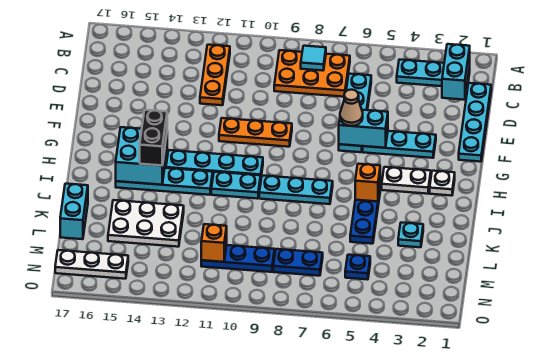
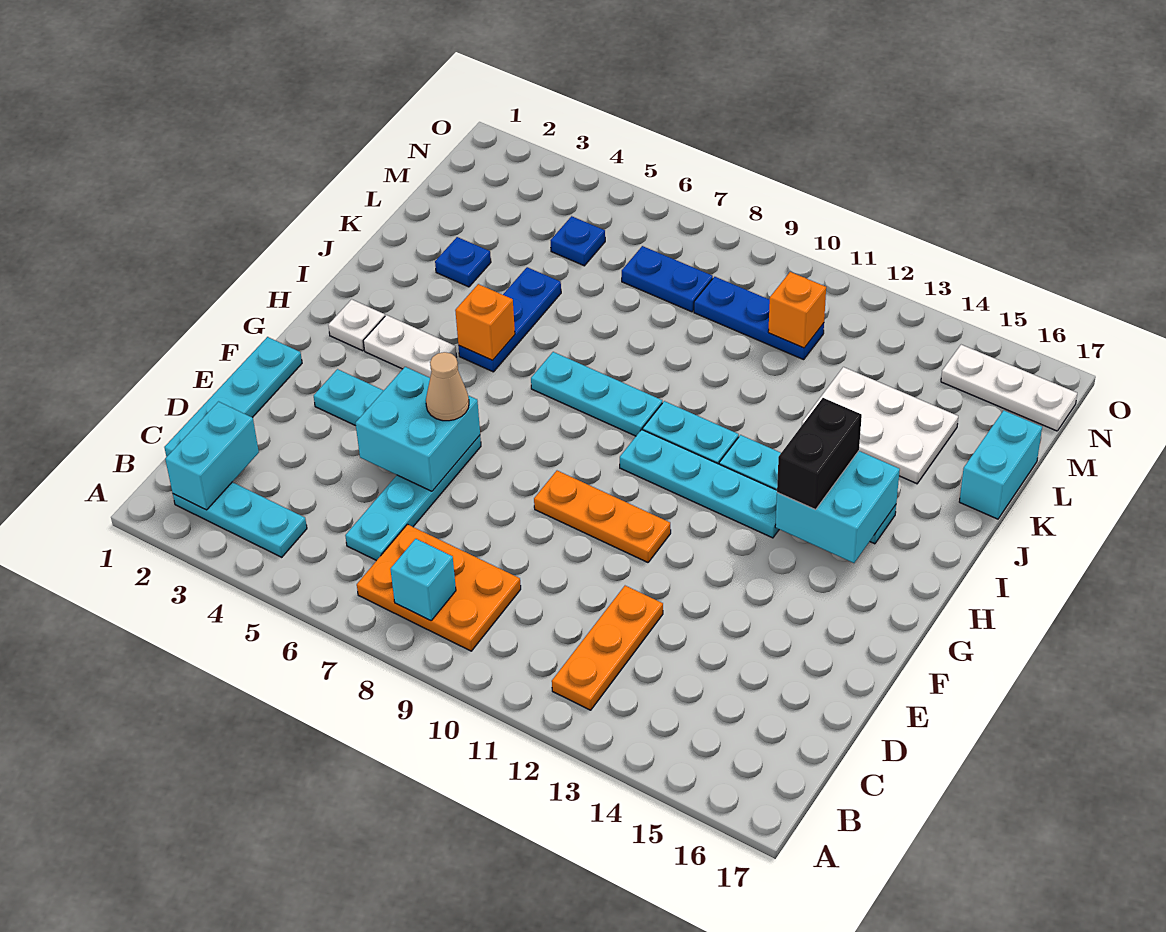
cyan 1x1 tile [301,46,326,71] -> cyan 1x1 brick [390,539,456,621]
cyan 1x2 brick [339,110,388,148] -> cyan 2x2 brick [356,367,480,491]
cyan 1x1 plate [398,223,423,247] -> blue 1x1 plate [435,237,491,287]

